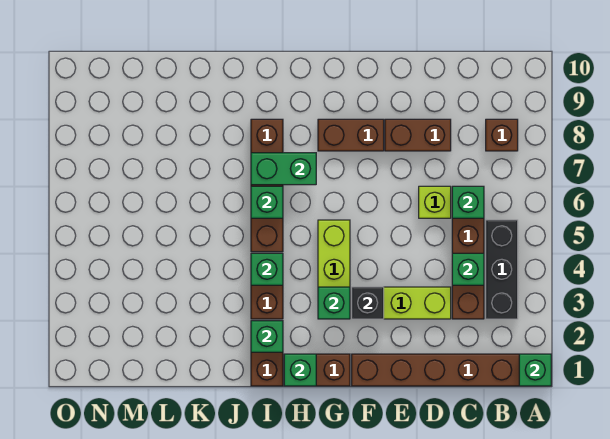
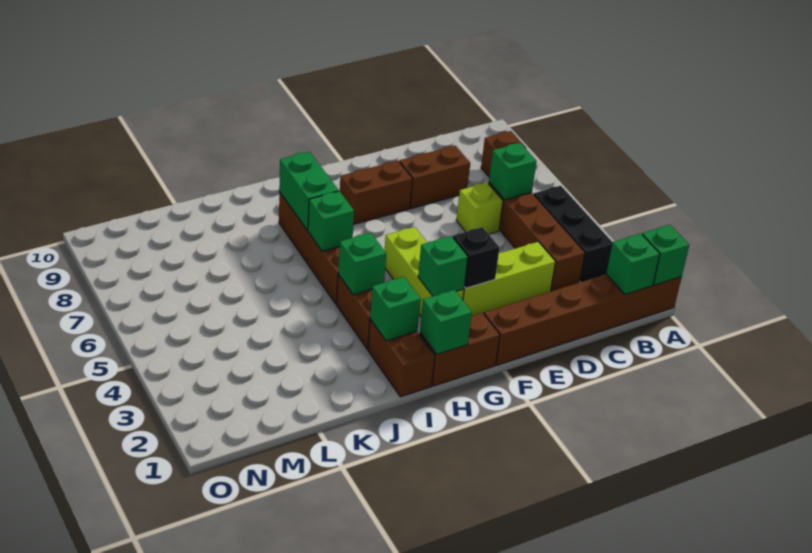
green 1x1 brick [452,253,484,285] -> green 1x1 brick moved to [606,234,660,294]
green 1x2 brick [251,153,316,185] -> green 1x2 brick turned to [279,152,339,230]

